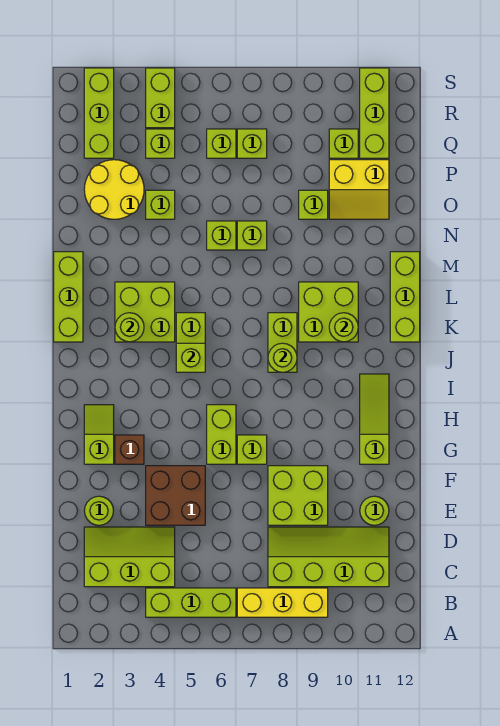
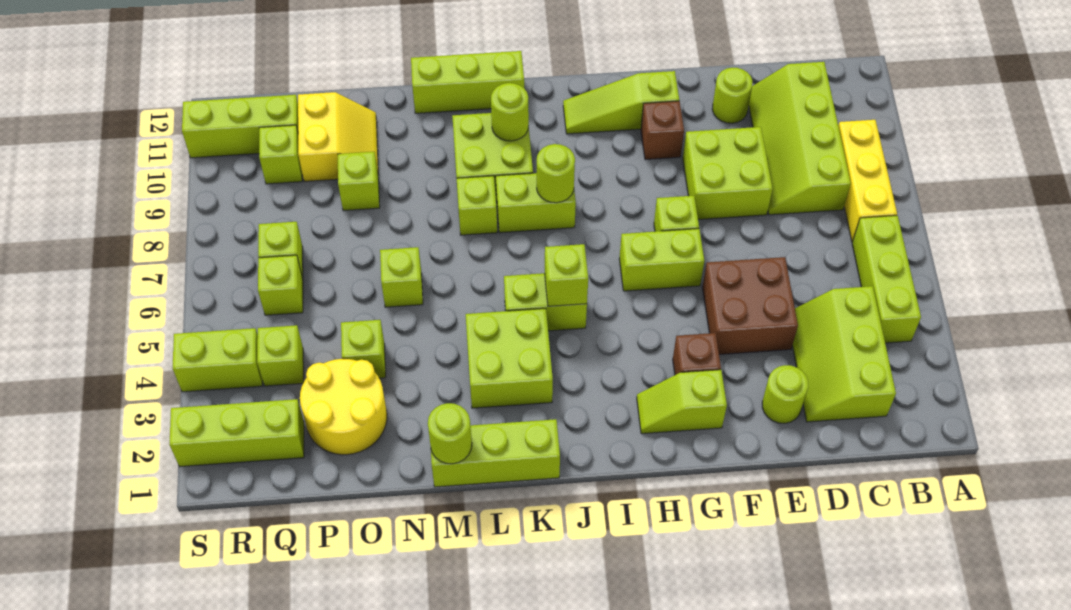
none -> brown 1x1 brick [641,101,684,160]
lime 1x1 round brick [115,313,144,342] -> lime 1x1 round brick moved to [428,403,472,464]
lime 1x1 brick [237,221,267,250] -> lime 1x1 brick moved to [457,176,497,235]

